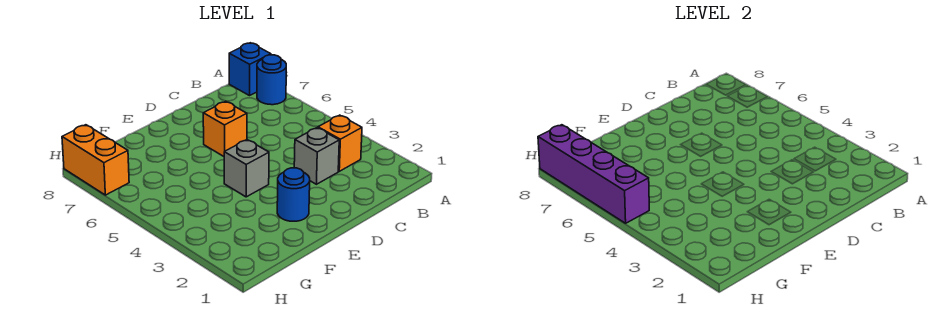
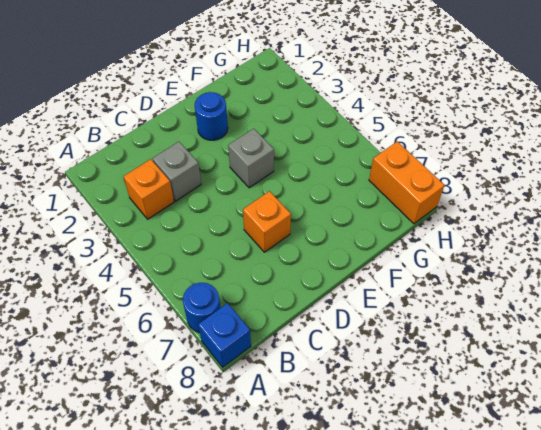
purple 1x4 brick [538,125,649,223] -> none

